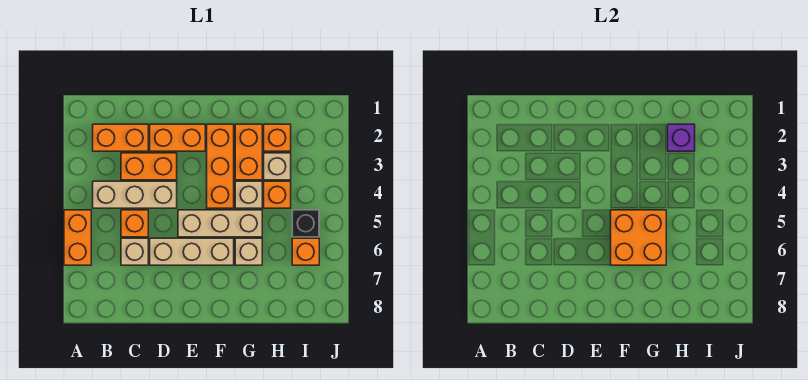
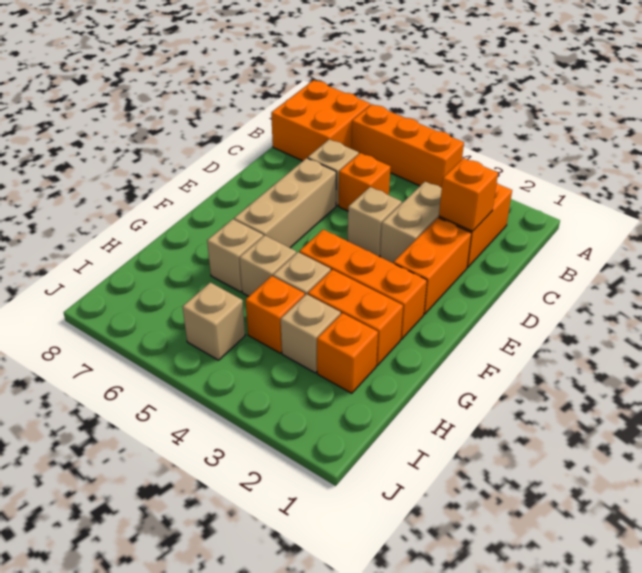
orange 1x2 brick [64,210,91,265] -> orange 1x3 brick [351,104,464,188]
tan 1x3 brick [93,181,177,208] -> tan 1x1 brick [348,187,402,256]
orange 1x2 brick [121,153,177,180] -> tan 1x2 brick [380,182,442,263]
tan 1x3 brick [178,210,262,237] -> tan 1x1 brick [240,235,296,296]
orange 2x2 brick [611,210,666,265] -> orange 2x2 brick moved to [271,80,370,161]
purple 1x1 brick [668,124,695,151] -> none
black 1x1 brick [292,210,319,237] -> tan 1x1 brick [183,282,245,360]
orange 1x1 brick [292,238,319,265] -> orange 1x1 brick moved to [439,158,498,231]

